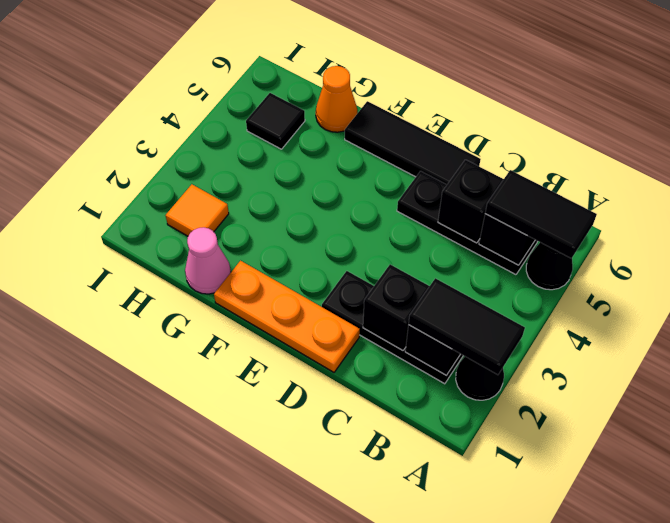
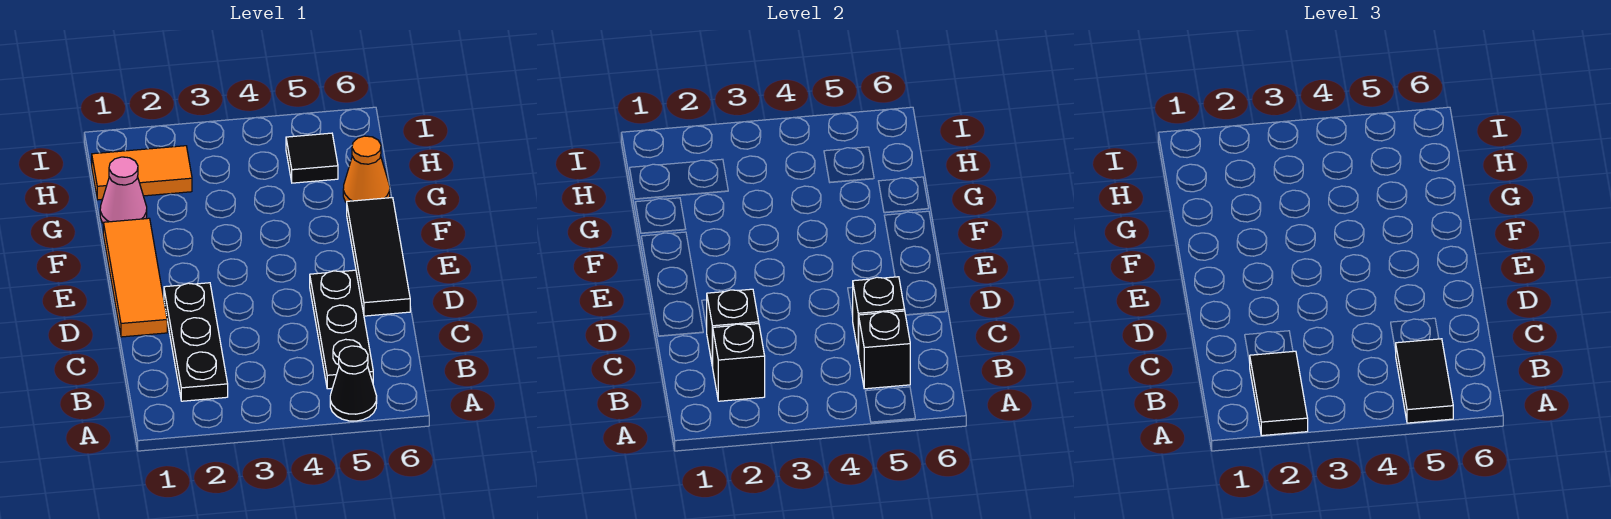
black 1x1 cone [456,357,504,400] -> none
orange 1x3 plate [214,261,360,372] -> orange 1x3 tile [103,218,167,337]
orange 1x1 tile [166,184,229,236] -> orange 1x2 tile [92,146,192,200]

